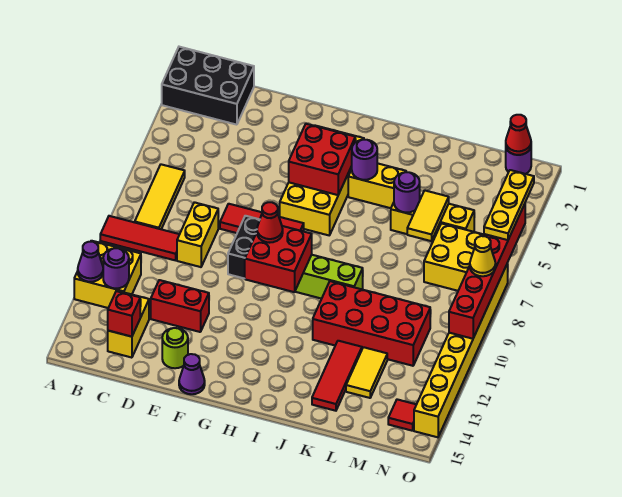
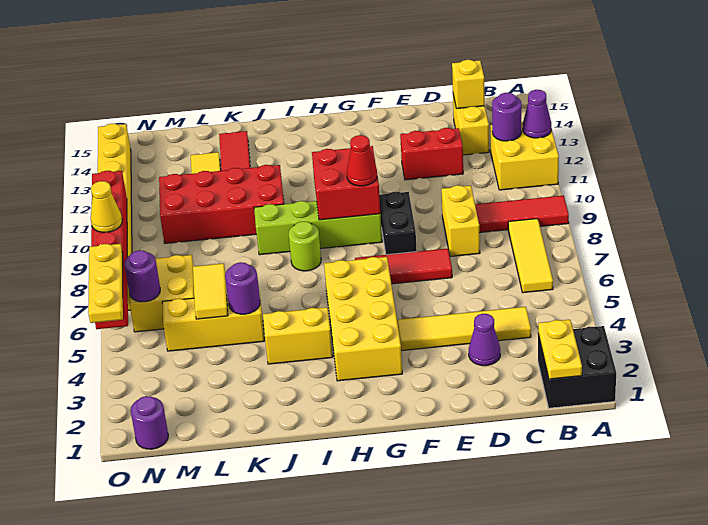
black 2x3 brick [162,47,254,125] -> black 2x2 brick [538,326,616,408]
none -> yellow 1x2 plate [538,320,582,379]
none -> yellow 1x4 tile [397,307,531,351]
red 1x1 brick [108,291,140,337] -> yellow 1x1 brick [452,60,485,109]
lime 1x1 round brick [162,328,188,368] -> lime 1x1 round brick moved to [288,221,321,271]
purple 1x1 cone [179,354,205,394] -> purple 1x1 cone moved to [469,314,500,366]
red 2x2 brick [289,124,355,195] -> none
purple 1x1 round brick [351,140,377,180] -> purple 1x1 round brick moved to [124,250,160,302]
red 1x1 cone [506,115,531,155] -> none
red 1x1 tile [388,399,416,431] -> none

